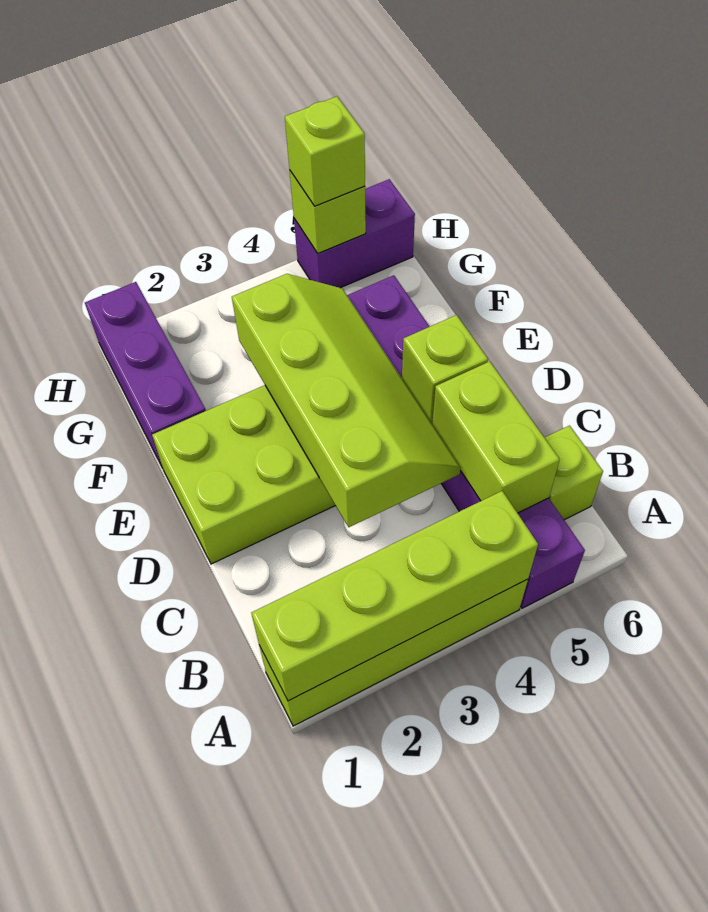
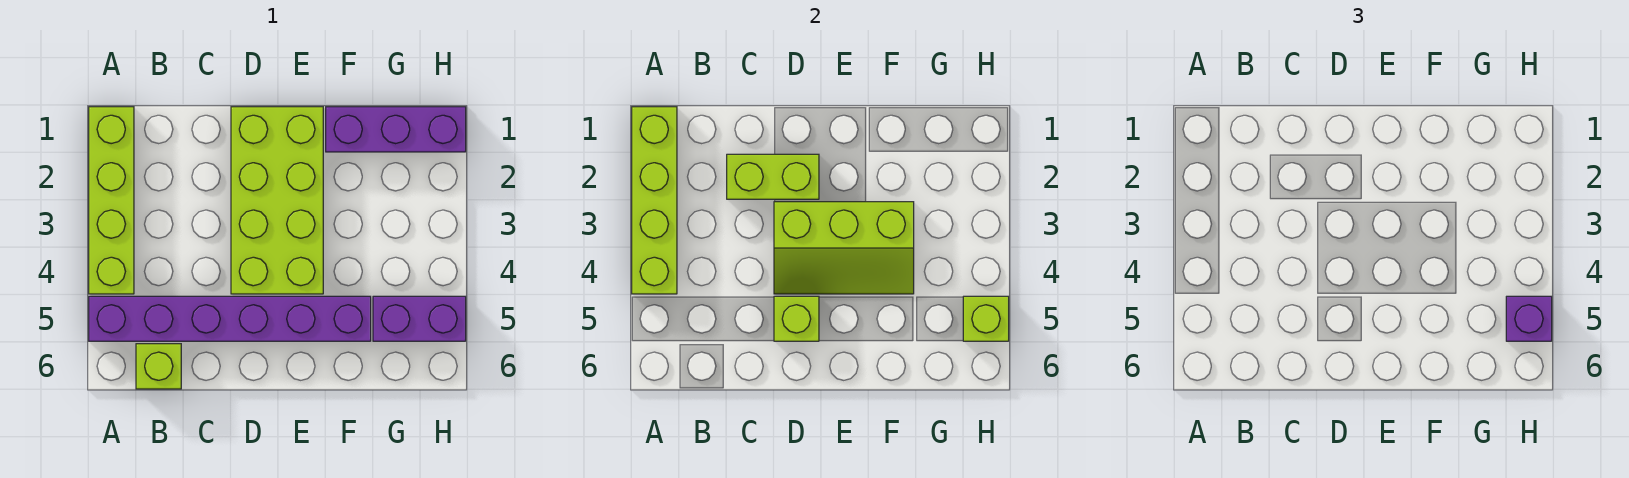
lime 1x2 brick [432,361,560,513] -> lime 1x2 brick moved to [727,154,819,199]
lime 2x4 slope [232,274,460,527] -> lime 2x3 slope [774,202,914,294]
purple 1x2 brick [294,179,415,288] -> purple 1x2 brick turned to [373,296,466,341]
lime 1x1 brick [285,96,365,206] -> purple 1x1 brick [1506,296,1552,341]

